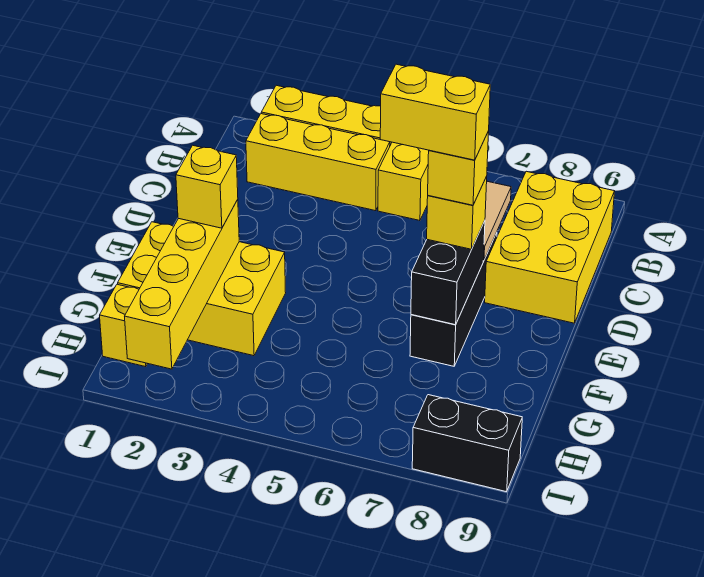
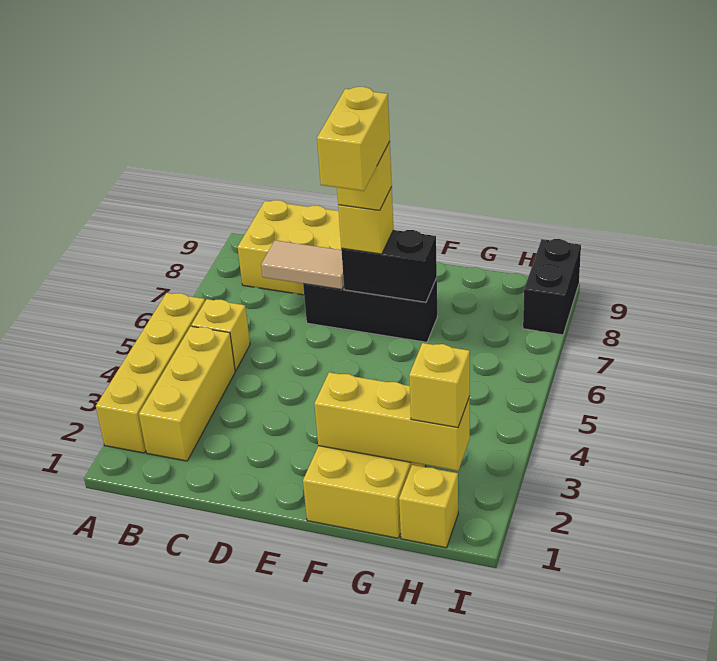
yellow 1x4 brick [125,199,239,369] -> yellow 1x3 brick [314,372,470,471]
yellow 1x1 brick [176,145,238,228] -> yellow 1x1 brick moved to [409,343,470,428]

